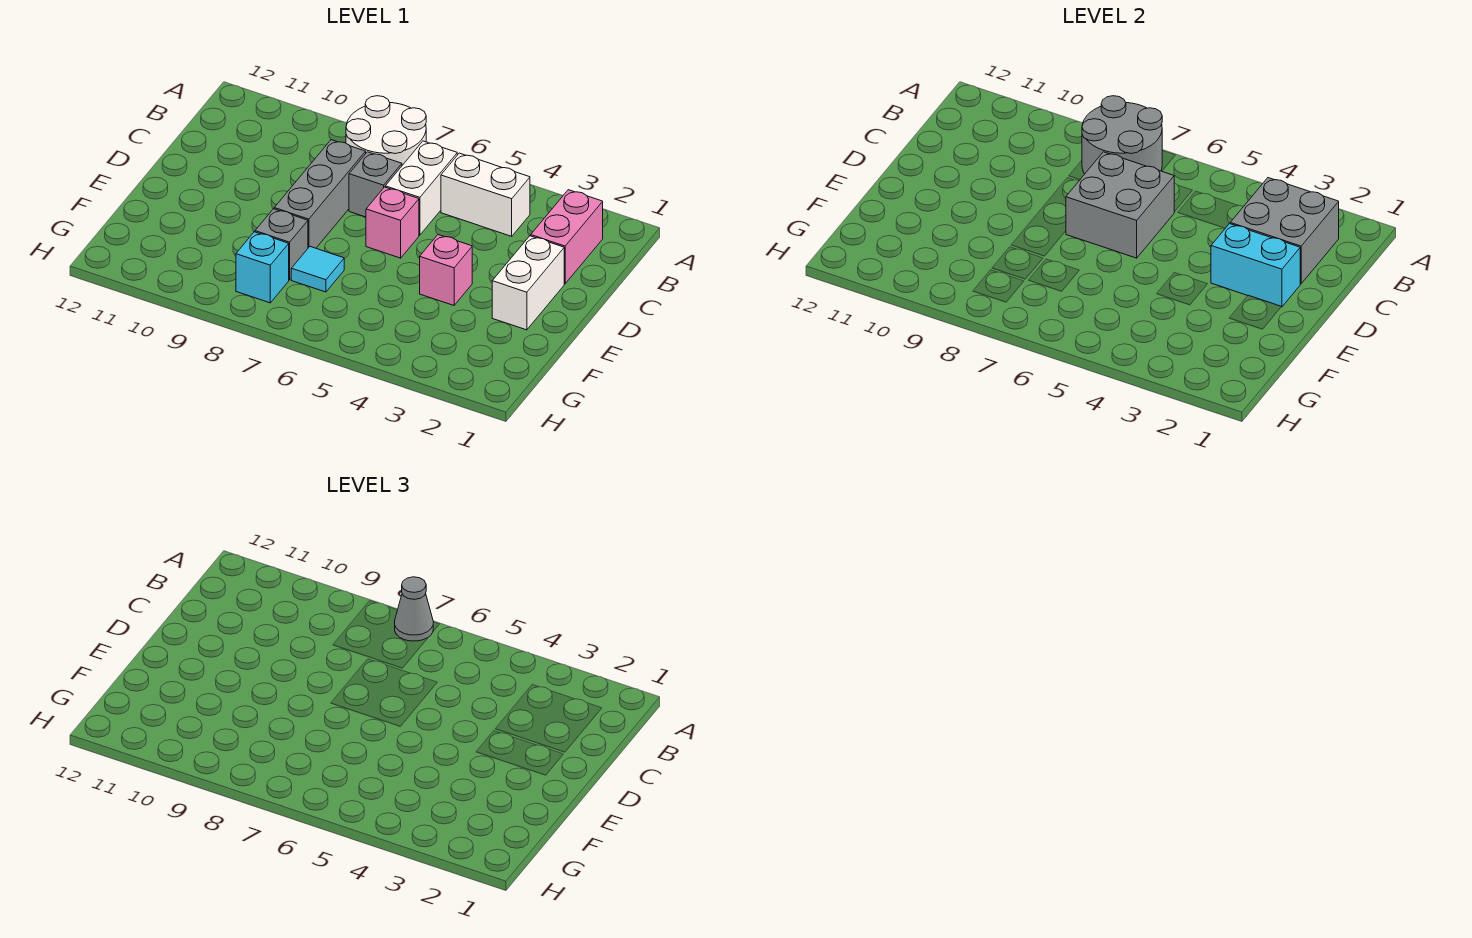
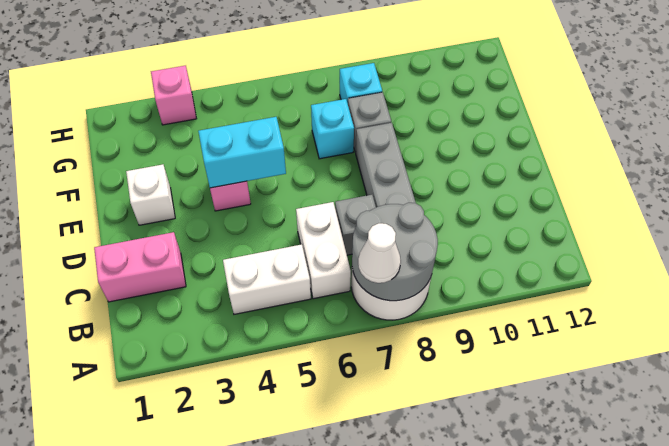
grey 1x1 cone [395,577,433,641] -> white 1x1 cone [358,223,401,283]
pink 1x2 brick [531,190,603,284] -> pink 1x2 brick turned to [94,232,186,302]
grey 2x2 brick [1230,178,1339,284] -> none
grey 2x2 brick [1066,152,1174,258] -> none
white 1x2 brick [492,236,564,330] -> white 1x1 brick [126,164,175,225]
cyan 1x2 brick [1211,224,1300,307] -> cyan 1x2 brick moved to [198,117,286,188]
pink 1x1 brick [366,187,419,258] -> pink 1x1 brick moved to [151,66,197,125]
cyan 1x1 tile [291,247,344,292] -> cyan 1x1 brick [311,99,354,159]

